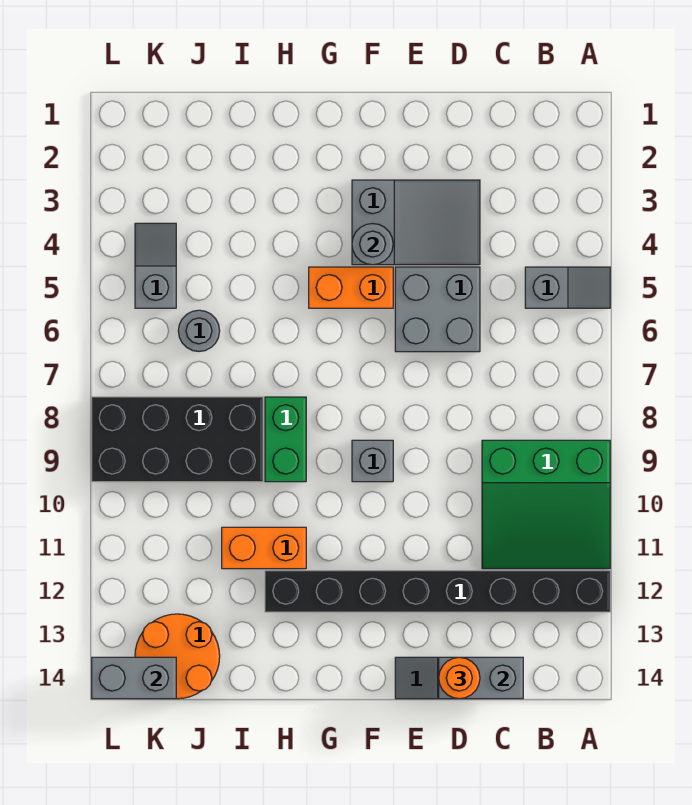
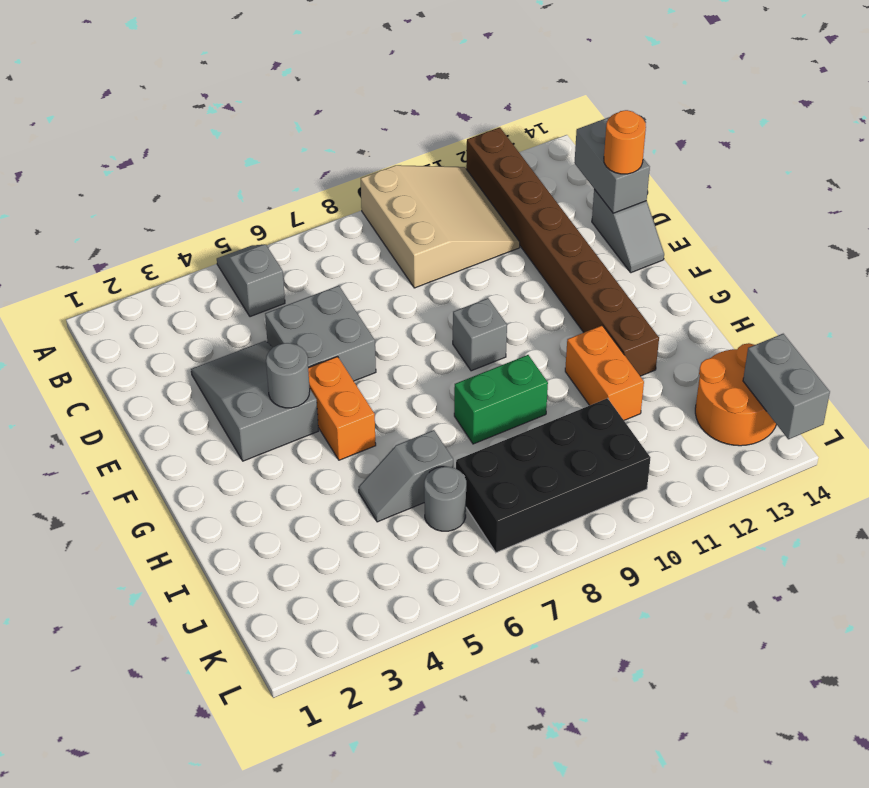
green 3x3 slope [482,440,610,569] -> tan 3x3 slope [361,165,520,288]
black 1x8 brick [265,571,610,612] -> brown 1x8 brick [466,127,659,376]
black 2x4 brick [92,397,263,482] -> black 2x4 brick turned to [456,398,650,553]
grey 1x2 slope [135,223,176,308] -> grey 1x2 slope moved to [359,430,453,522]

